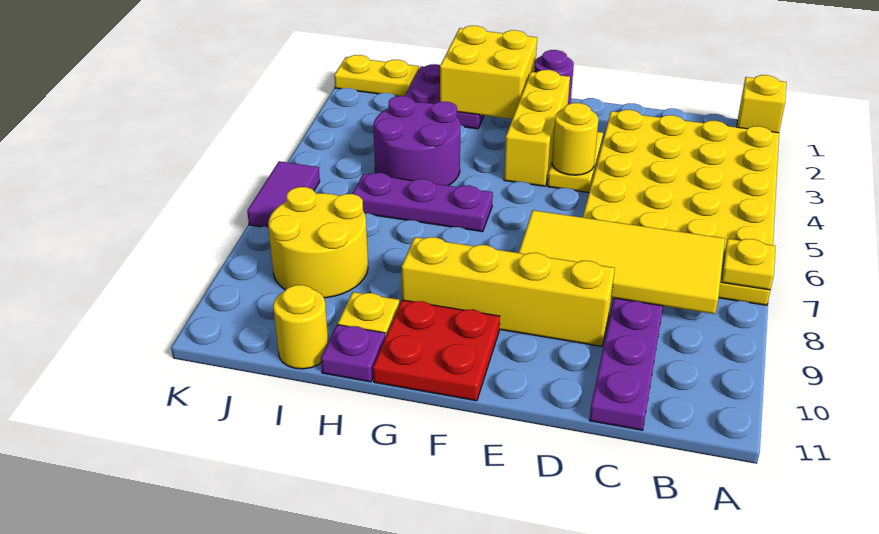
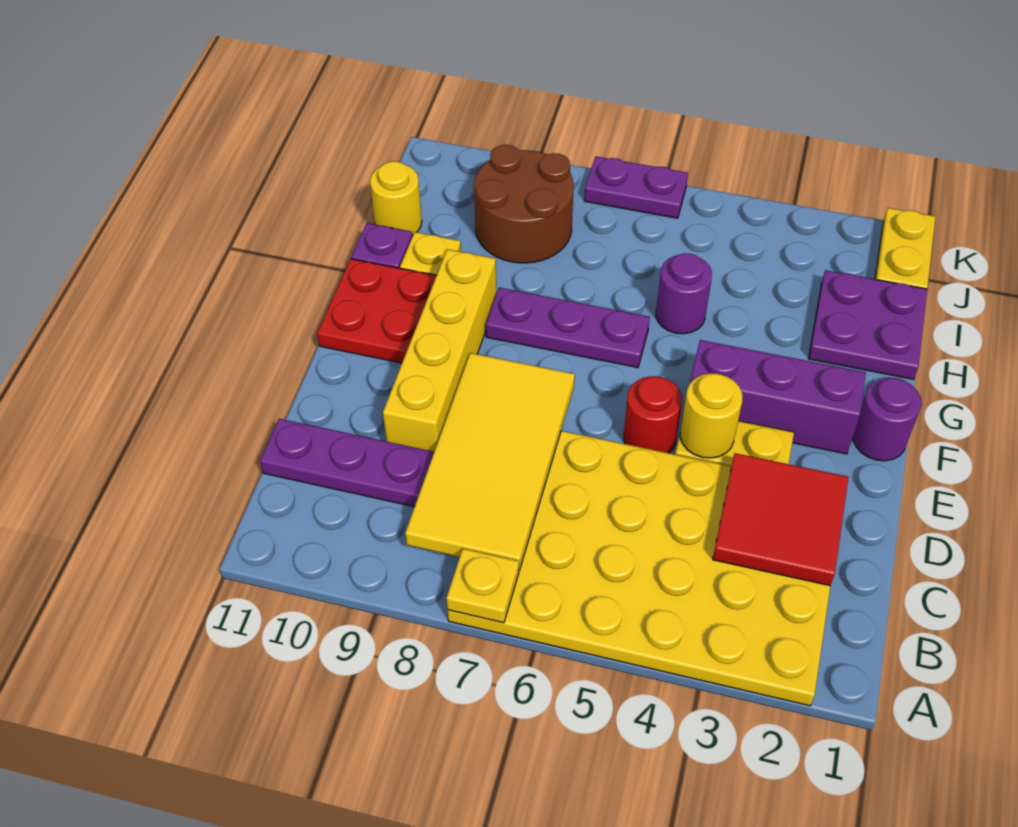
yellow 1x1 brick [737,75,786,133] -> none
none -> red 2x2 tile [713,453,849,586]
none -> red 1x1 round brick [624,376,682,453]
yellow 1x3 brick [504,70,570,186] -> purple 1x3 brick [690,340,866,454]
yellow 2x2 brick [440,26,537,119] -> none
purple 1x3 plate [353,173,493,232] -> purple 1x3 plate turned to [486,288,650,368]
purple 2x2 round brick [373,96,460,186] -> purple 1x1 round brick [656,253,712,334]
yellow 2x2 round brick [268,187,368,298] -> brown 2x2 round brick [474,145,574,263]
purple 1x2 tile [247,161,320,228] -> purple 1x2 plate [584,156,688,218]

